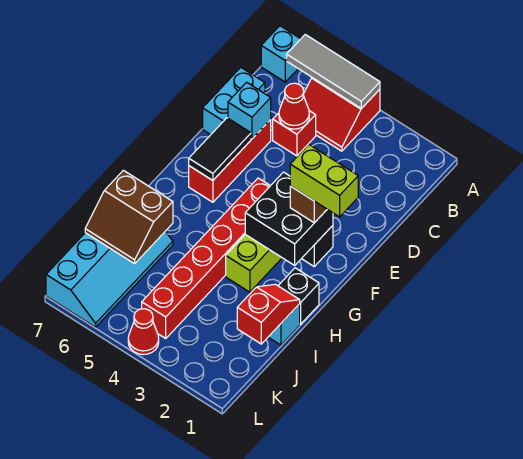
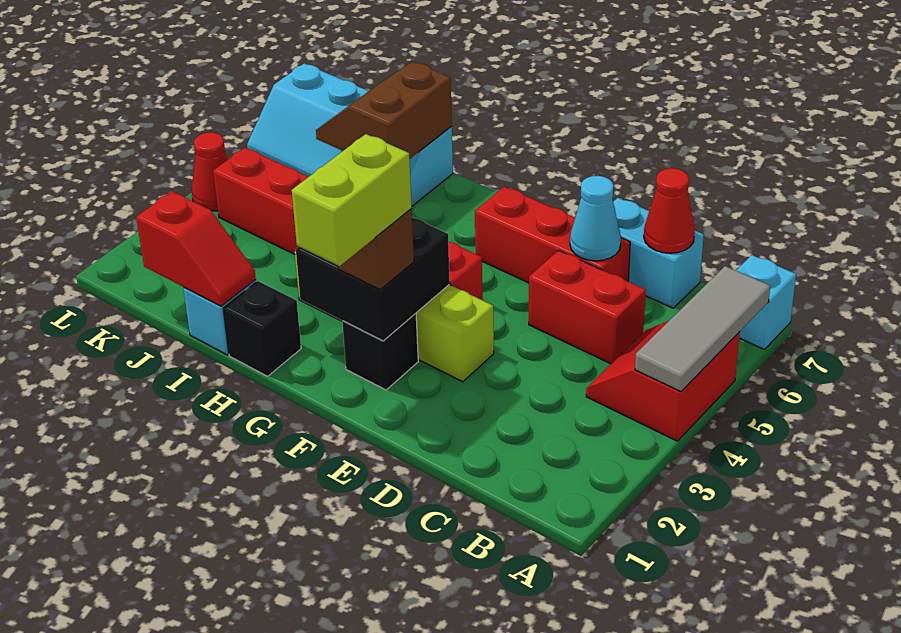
red 1x1 brick [273,111,316,156] -> red 1x2 brick [529,250,646,364]
red 1x1 cone [279,83,309,129] -> red 1x1 cone moved to [644,168,695,253]
cyan 1x1 brick [228,82,271,139] -> cyan 1x1 cone [570,176,621,261]
black 1x2 tile [189,118,251,180] -> none

